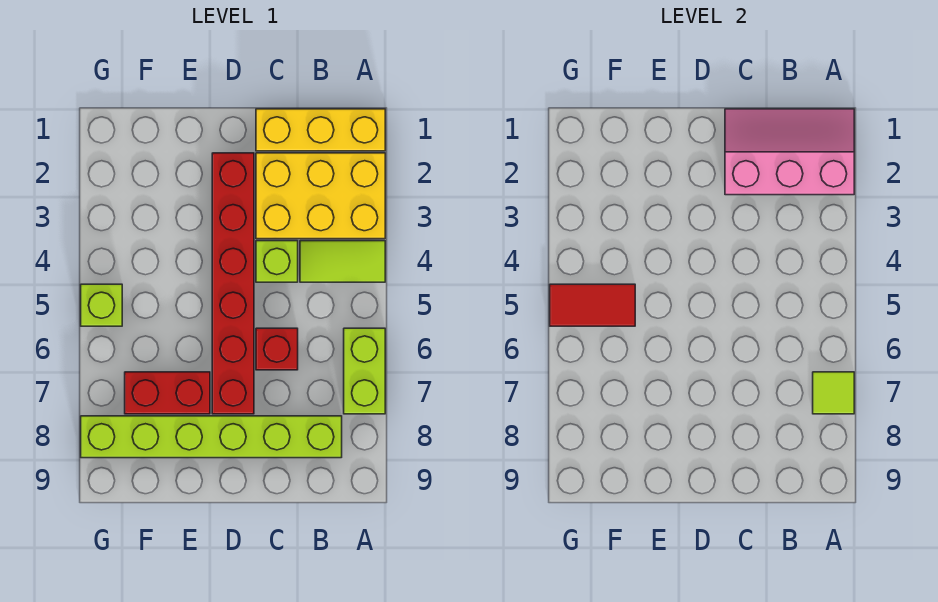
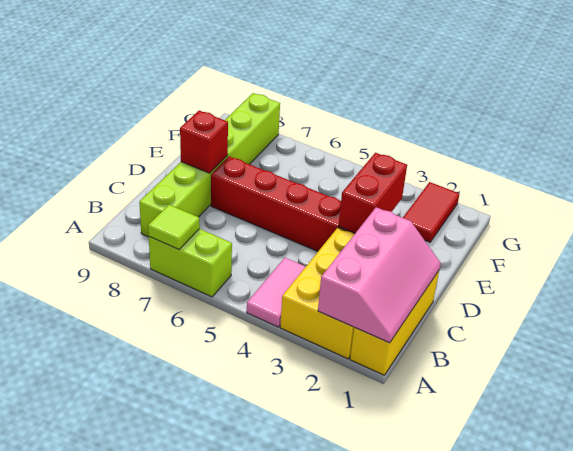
lime 1x2 tile [300,241,385,282] -> pink 1x2 tile [247,258,306,327]
lime 1x1 brick [256,241,298,282] -> none
red 1x1 brick [256,328,298,370] -> red 1x1 brick moved to [180,111,228,173]
red 1x2 brick [125,372,210,414] -> red 1x2 brick moved to [338,153,407,233]
red 1x2 tile [550,284,635,326] -> red 1x2 tile moved to [403,182,459,242]
lime 1x1 brick [81,284,122,326] -> none

